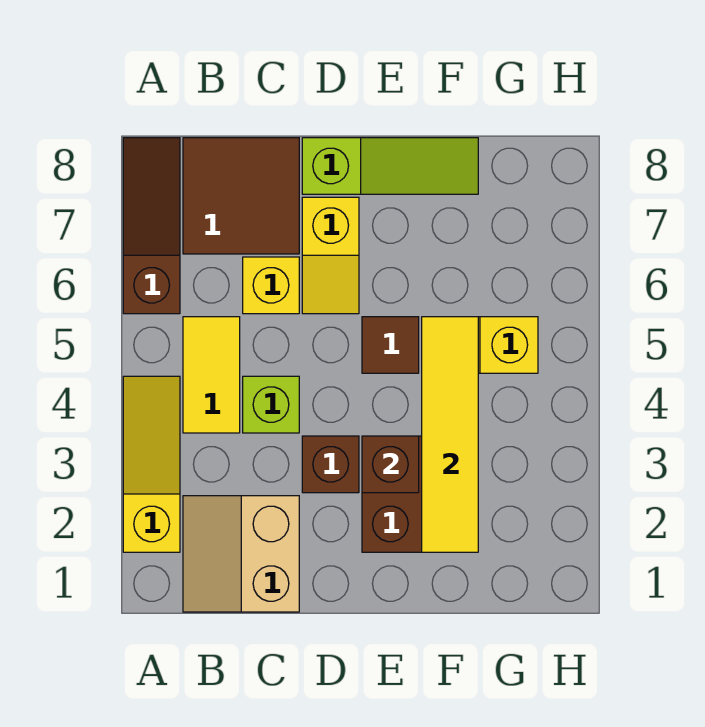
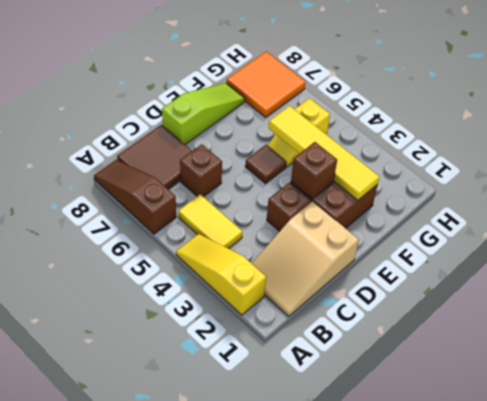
tan 2x2 slope [183,496,299,612] -> tan 2x3 slope [252,201,359,316]
lime 1x1 brick [243,376,299,433] -> none
yellow 1x1 brick [243,257,299,314] -> brown 1x1 brick [180,144,222,197]
yellow 1x2 slope [302,197,359,314] -> none
none -> orange 2x2 tile [227,51,306,117]

